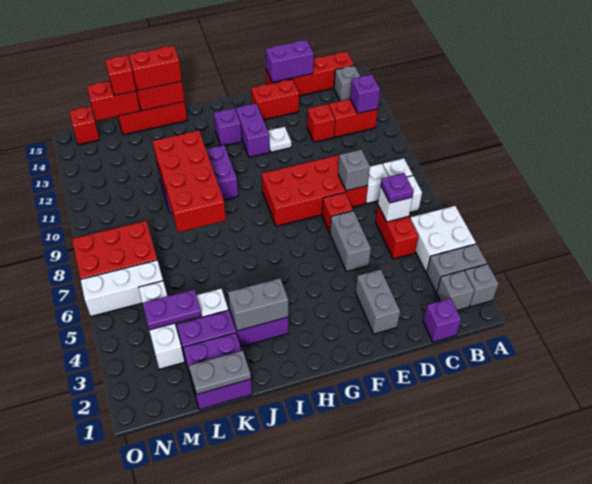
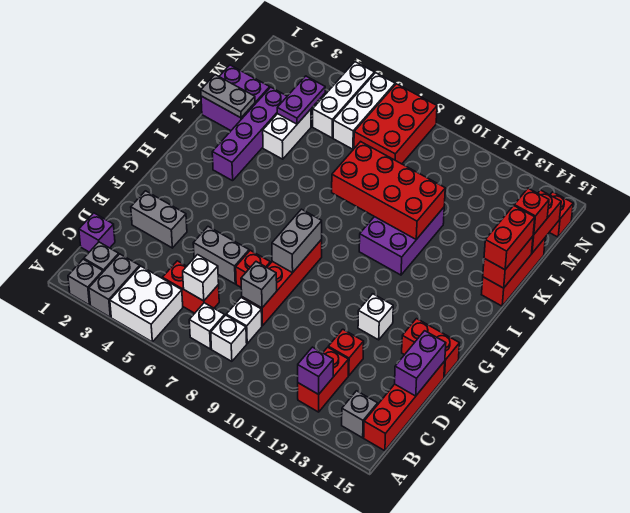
purple 1x1 plate [381,173,414,203] -> none
red 2x4 brick [262,155,368,226] -> red 1x4 brick [242,240,322,326]
red 1x2 brick [251,79,299,120] -> red 1x2 brick turned to [402,319,459,377]
white 1x1 plate [268,127,291,152] -> white 1x1 brick [358,294,393,340]
purple 1x2 brick [236,103,270,157] -> none
purple 1x1 brick [214,108,242,146] -> none
grey 1x2 brick [228,278,288,331] -> grey 1x2 brick moved to [272,209,322,273]
grey 1x2 plate [189,351,251,394] -> grey 1x2 plate turned to [201,75,255,118]
white 1x3 brick [138,281,185,369] -> white 1x3 brick turned to [313,62,374,138]

